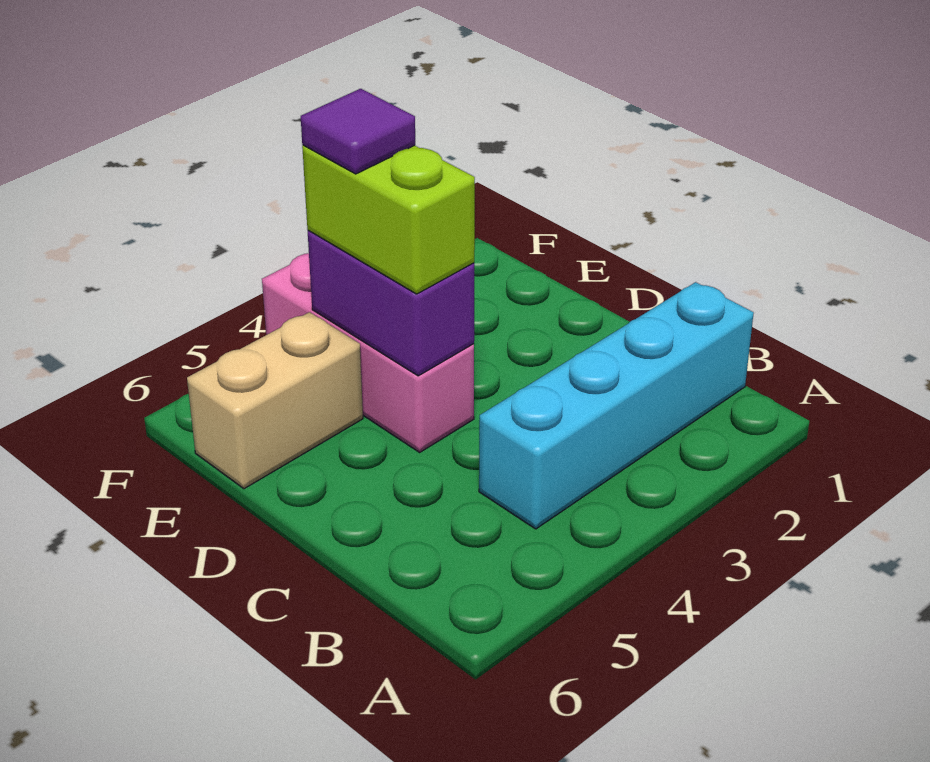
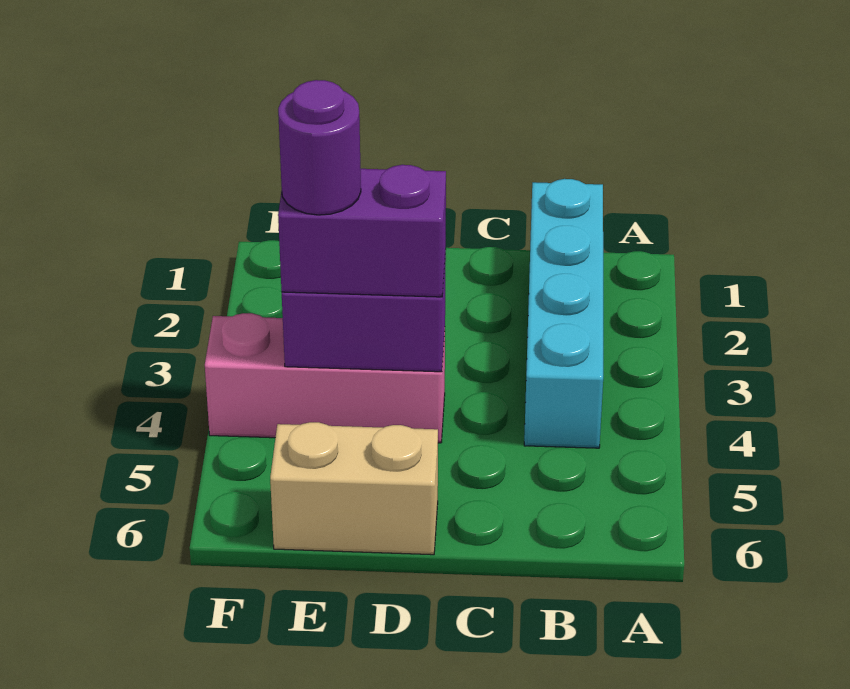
lime 1x2 brick [302,145,475,294] -> purple 1x2 brick [278,165,446,297]
purple 1x1 tile [301,89,415,174] -> purple 1x1 round brick [278,80,361,215]
tan 1x2 brick [187,312,363,489] -> tan 1x2 brick turned to [270,422,438,555]

